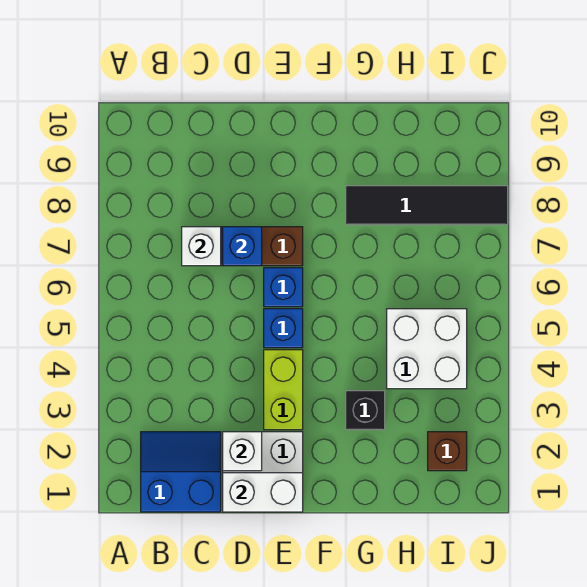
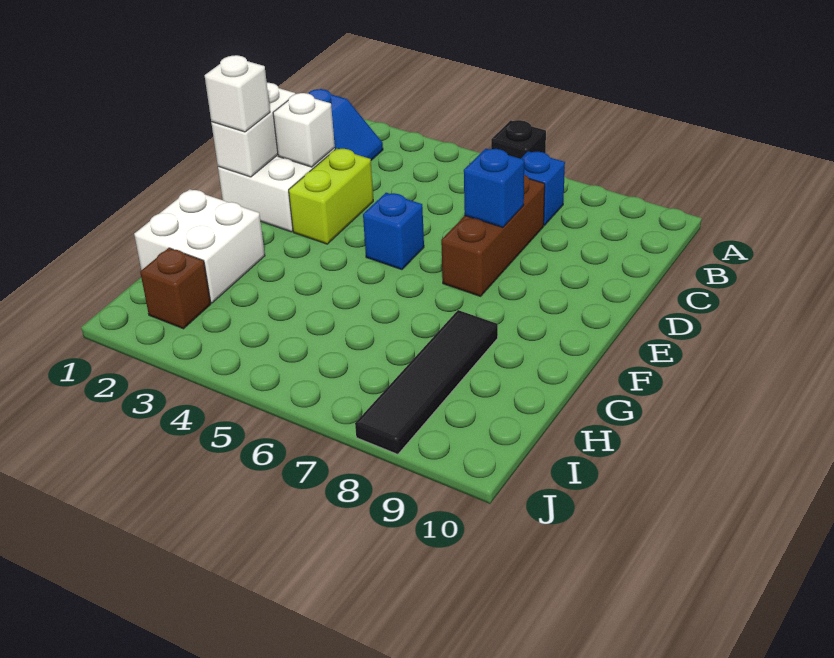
white 1x1 brick [182,227,221,266] -> white 1x1 brick moved to [205,55,270,132]
lime 1x2 brick [264,350,303,430] -> lime 1x2 brick turned to [289,149,373,244]
blue 1x1 brick [264,268,303,307] -> blue 1x1 brick moved to [521,151,565,225]
black 1x1 brick [346,391,385,430] -> black 1x1 brick moved to [491,120,546,159]
white 2x2 brick [387,309,467,389] -> white 2x2 brick moved to [134,189,265,303]

